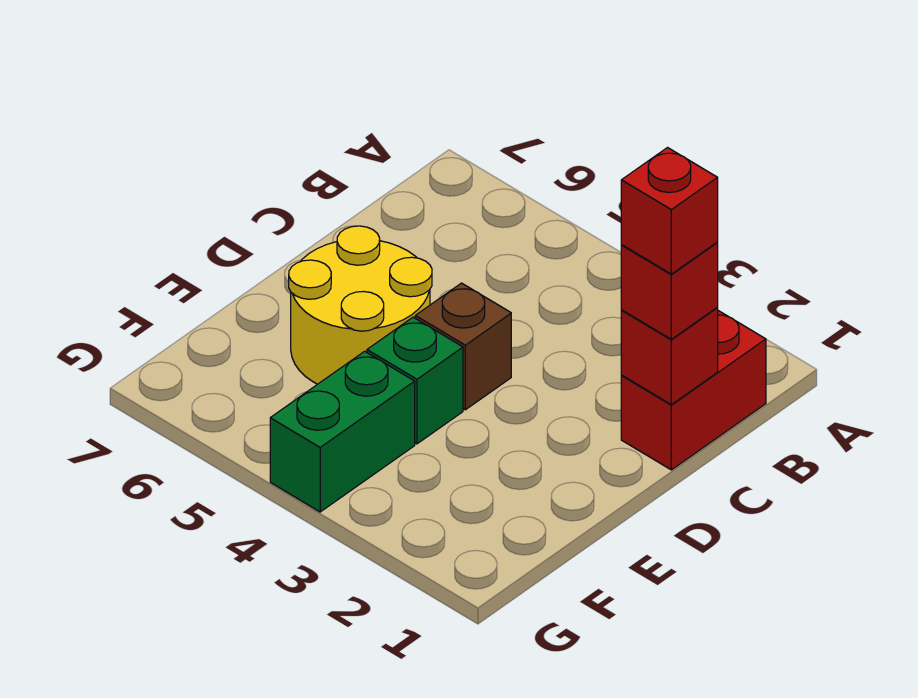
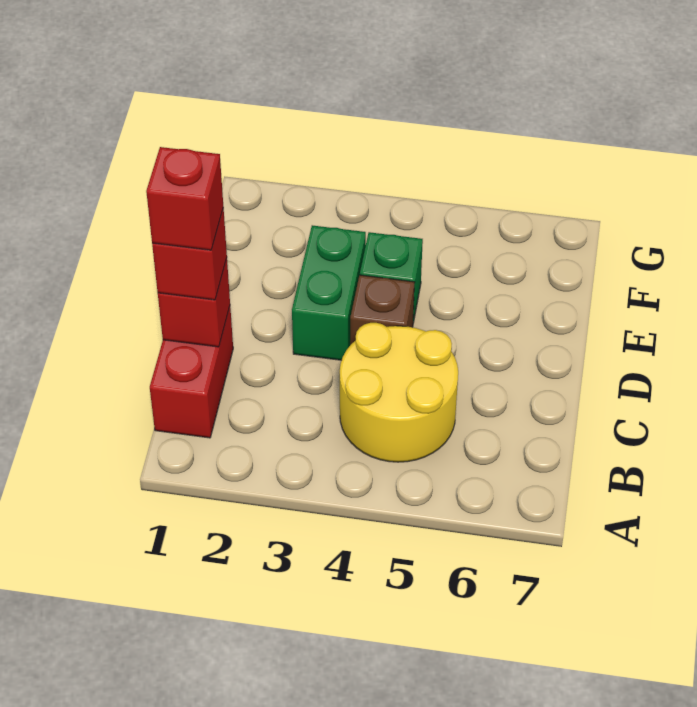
yellow 2x2 round brick [289,226,432,384] -> yellow 2x2 round brick moved to [340,323,458,462]
green 1x2 brick [270,351,415,512] -> green 1x2 brick moved to [292,225,366,360]

